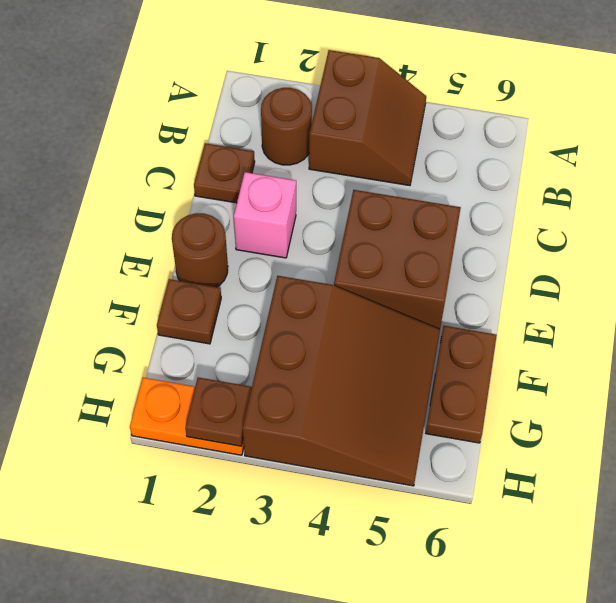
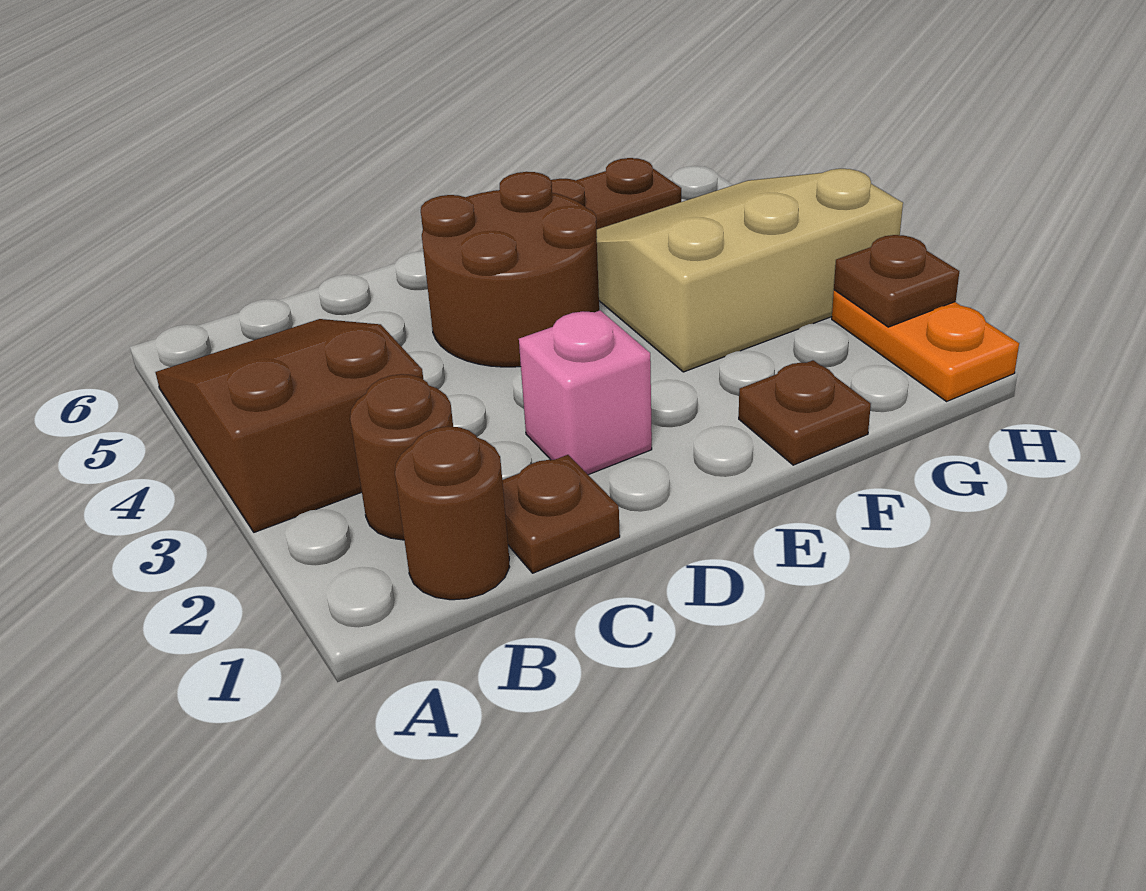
brown 2x2 slope [309,50,426,186] -> brown 2x3 slope [155,319,423,532]
brown 2x2 brick [334,190,461,329] -> brown 2x2 round brick [421,172,599,367]
brown 1x1 round brick [172,213,228,287] -> brown 1x1 round brick moved to [395,426,509,600]
brown 3x3 slope [243,276,440,486] -> tan 3x3 slope [597,169,903,372]

